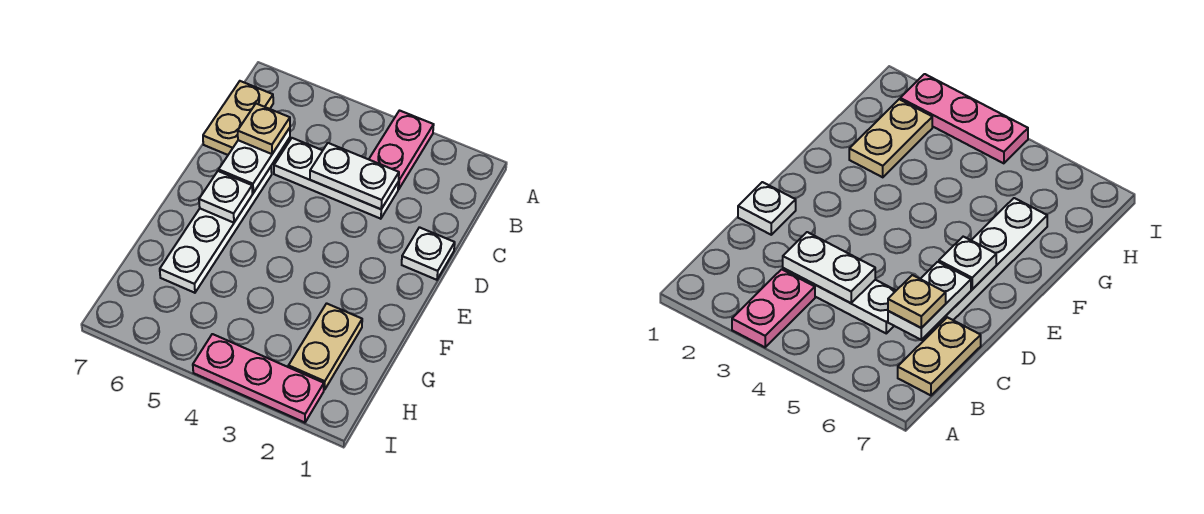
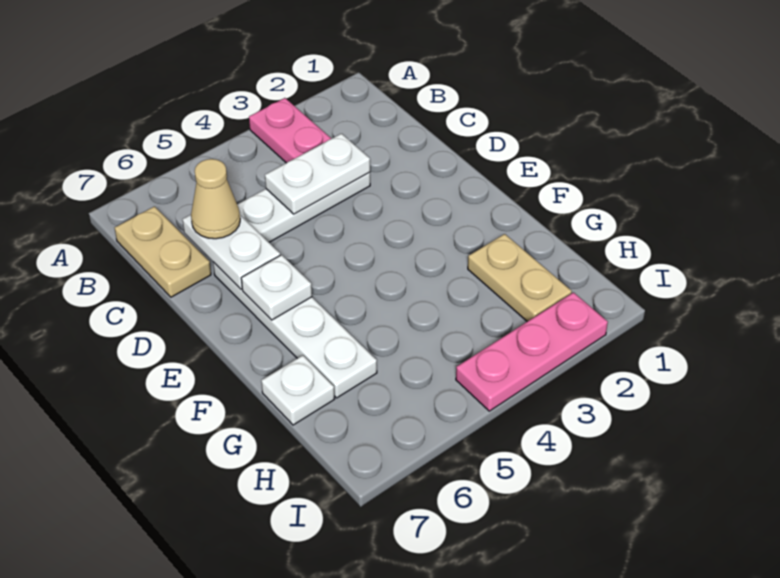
tan 1x1 plate [238,104,290,154] -> tan 1x1 cone [191,159,240,239]
white 1x1 plate [402,227,455,280] -> white 1x1 plate moved to [261,355,334,425]

